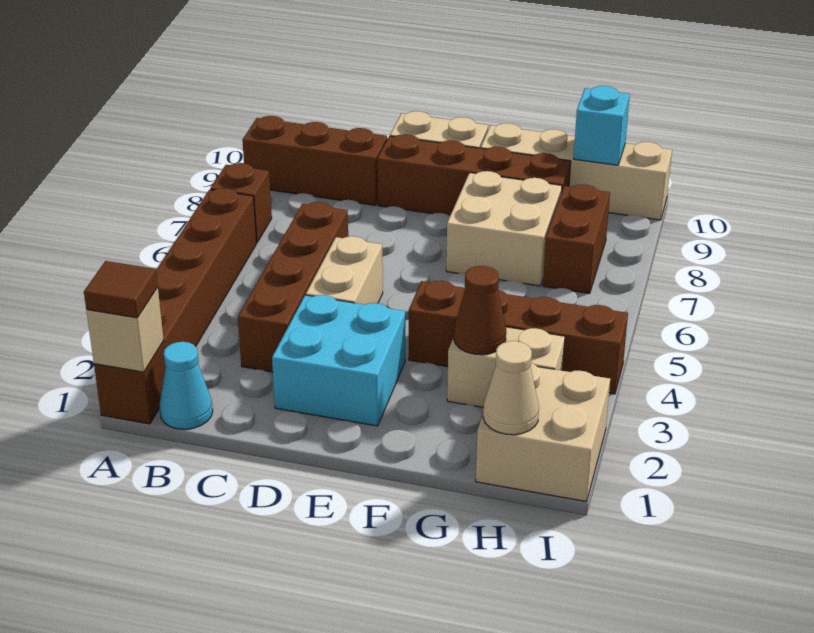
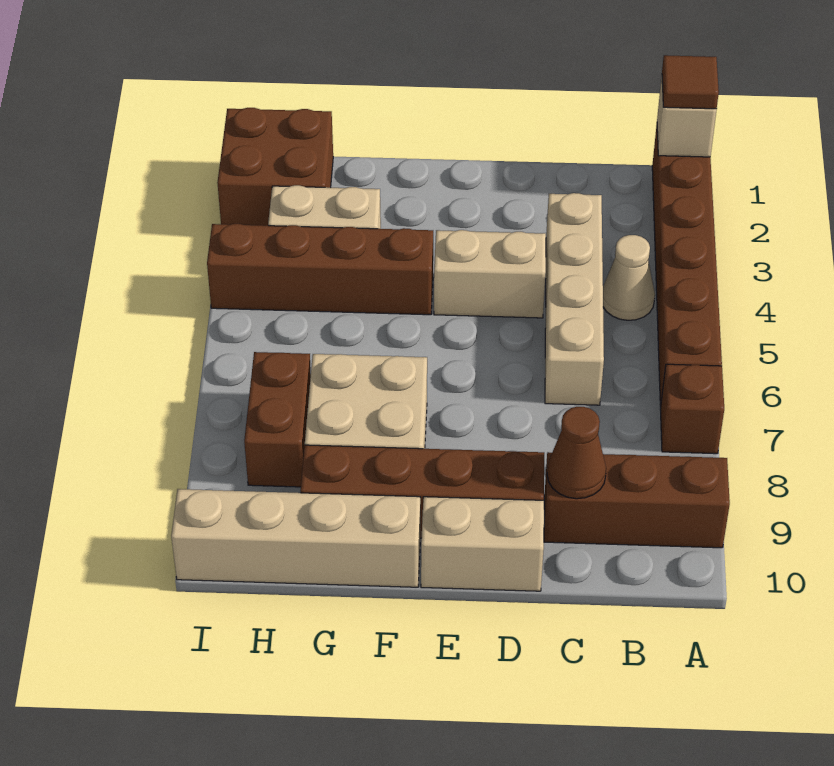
cyan 1x1 cone [159,342,213,429] -> none
brown 1x4 brick [238,202,348,372] -> tan 1x4 brick [545,193,604,405]
cyan 2x2 brick [272,295,405,426] -> none
tan 1x2 brick [306,236,383,305] -> tan 1x2 brick turned to [434,230,546,318]
brown 1x1 cone [454,266,506,355] -> brown 1x1 cone moved to [547,407,606,499]
tan 2x2 brick [476,363,610,502] -> brown 2x2 brick [217,108,333,226]
tan 1x1 cone [483,341,539,435] -> tan 1x1 cone moved to [603,235,655,320]
cyan 1x1 brick [574,86,630,165] -> none

